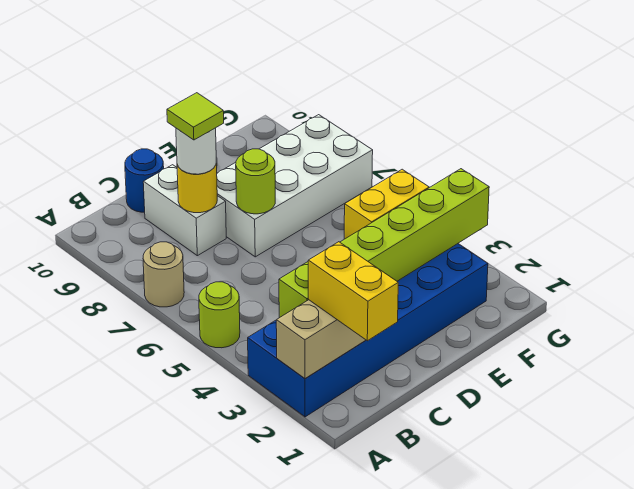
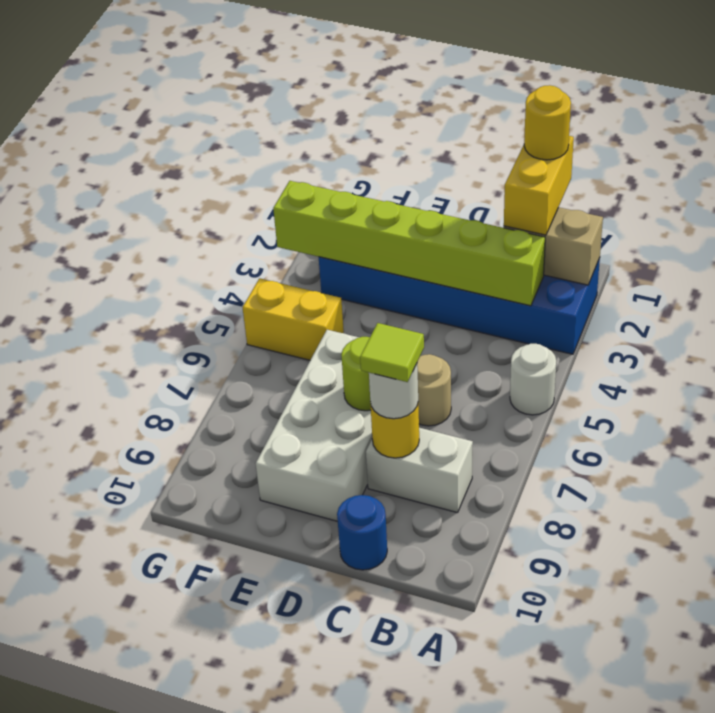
lime 1x1 round brick [199,282,240,348] -> white 1x1 round brick [510,344,556,415]
tan 1x1 round brick [143,242,184,307] -> tan 1x1 round brick moved to [417,354,451,426]
none -> yellow 1x1 round brick [524,85,571,160]
white 1x2 brick [143,165,226,256] -> white 1x2 brick turned to [366,428,473,513]
white 2x4 brick [217,115,373,257] -> white 2x4 brick turned to [256,330,372,521]

